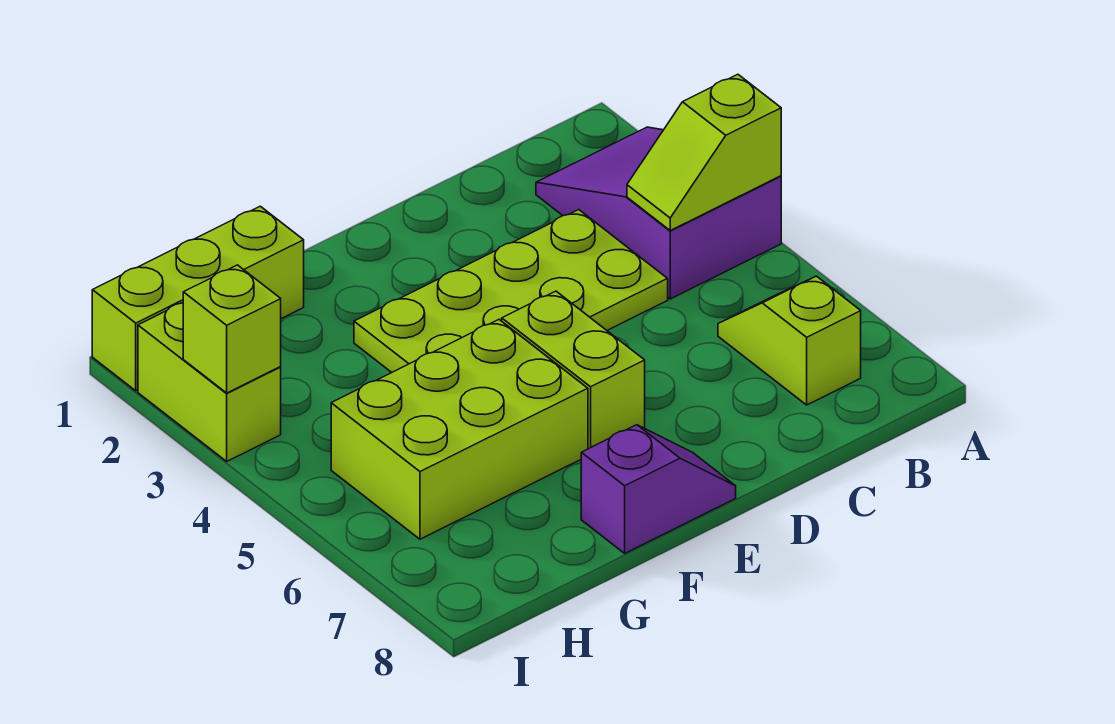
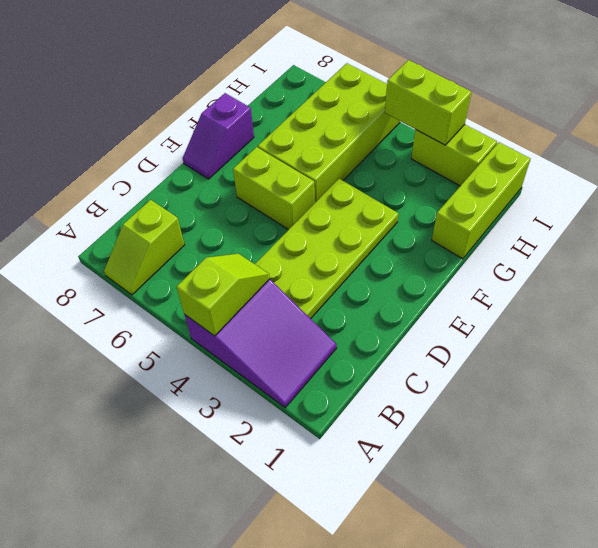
lime 1x2 slope [718,276,861,405] -> lime 1x2 slope turned to [104,200,185,295]
lime 2x3 brick [331,320,588,539] -> lime 2x4 brick [258,63,400,202]
lime 1x1 brick [183,265,281,393] -> lime 1x2 brick [385,60,471,145]

